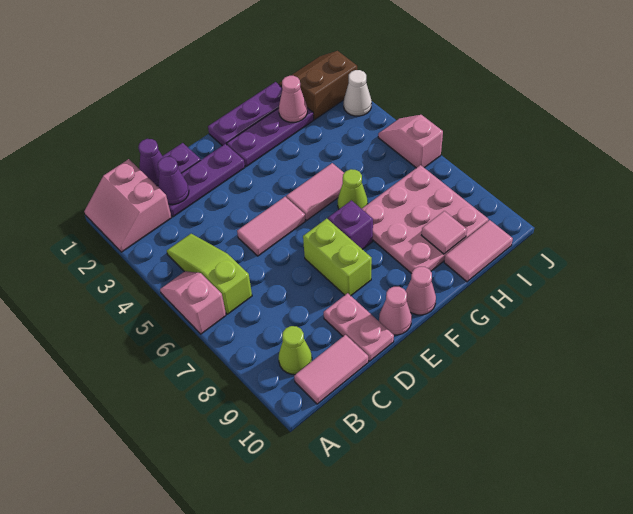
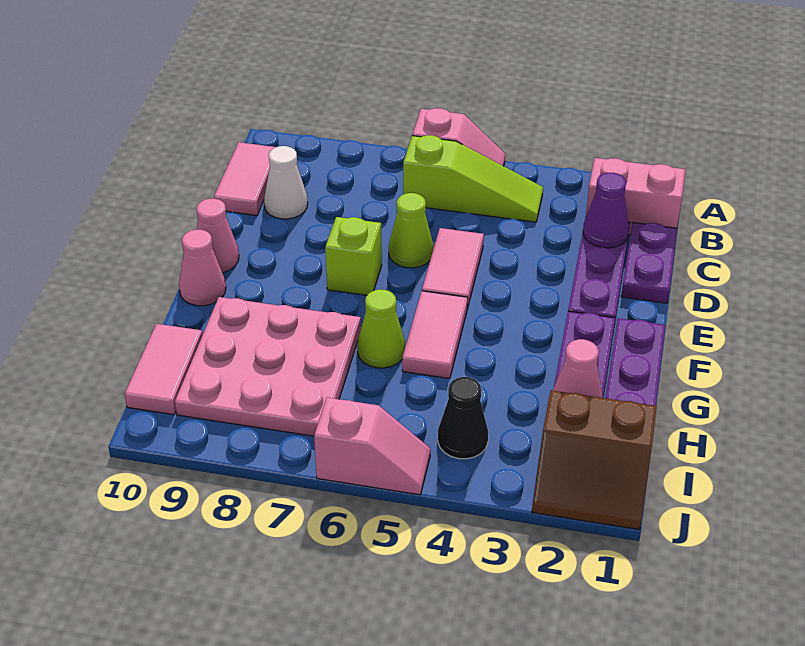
lime 1x1 cone [278,326,312,375] -> lime 1x1 cone moved to [389,193,433,268]
purple 1x1 cone [138,139,163,186] -> none
pink 1x2 plate [324,293,394,361] -> none
lime 1x2 brick [303,219,372,296] -> lime 1x1 brick [325,217,382,295]
purple 1x1 brick [328,200,373,249] -> none
pink 1x1 tile [422,211,467,254] -> none
brown 2x2 slope [278,51,357,119] -> brown 2x2 slope turned to [532,390,657,530]
none -> black 1x1 cone [438,377,488,459]
white 1x1 cone [344,70,372,116] -> white 1x1 cone moved to [264,146,308,219]

